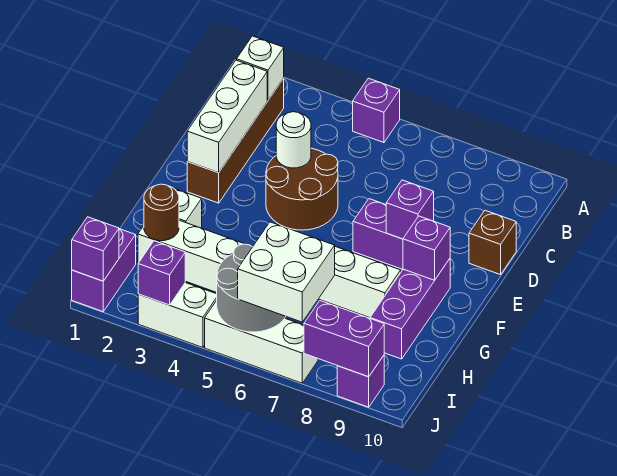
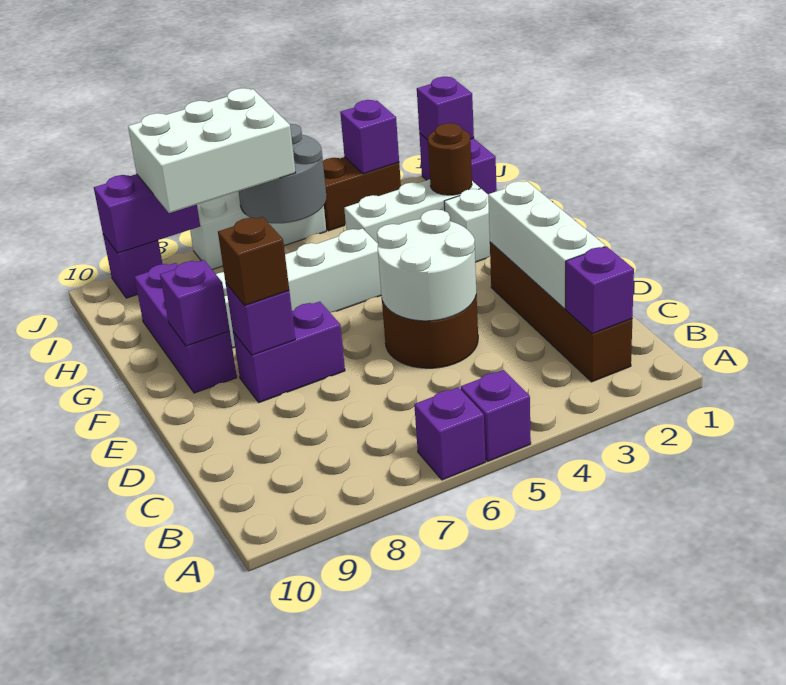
none -> purple 1x1 brick [414,387,486,480]
white 1x1 brick [237,36,284,100] -> purple 1x1 brick [566,246,634,334]
white 1x1 round brick [276,112,311,168] -> white 2x2 round brick [377,209,476,321]
brown 1x1 brick [469,210,516,275] -> brown 1x1 brick moved to [218,217,289,306]
white 2x2 brick [238,222,335,322] -> white 2x3 brick [128,88,295,213]
white 1x2 brick [138,283,217,348] -> brown 1x2 brick [323,157,401,231]

